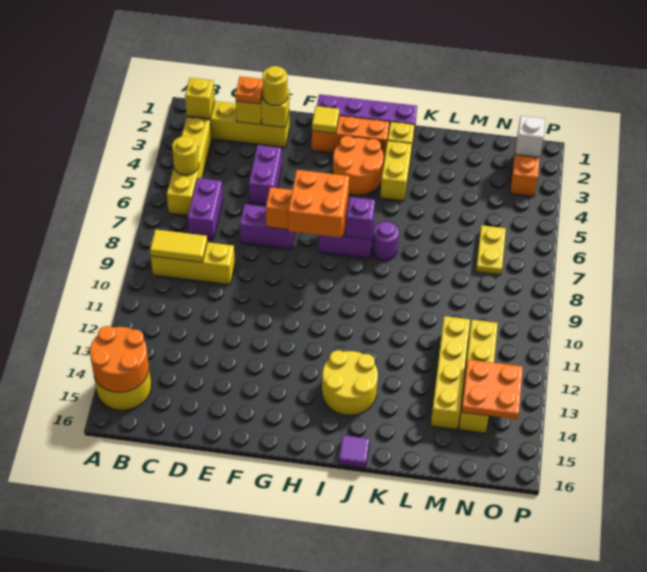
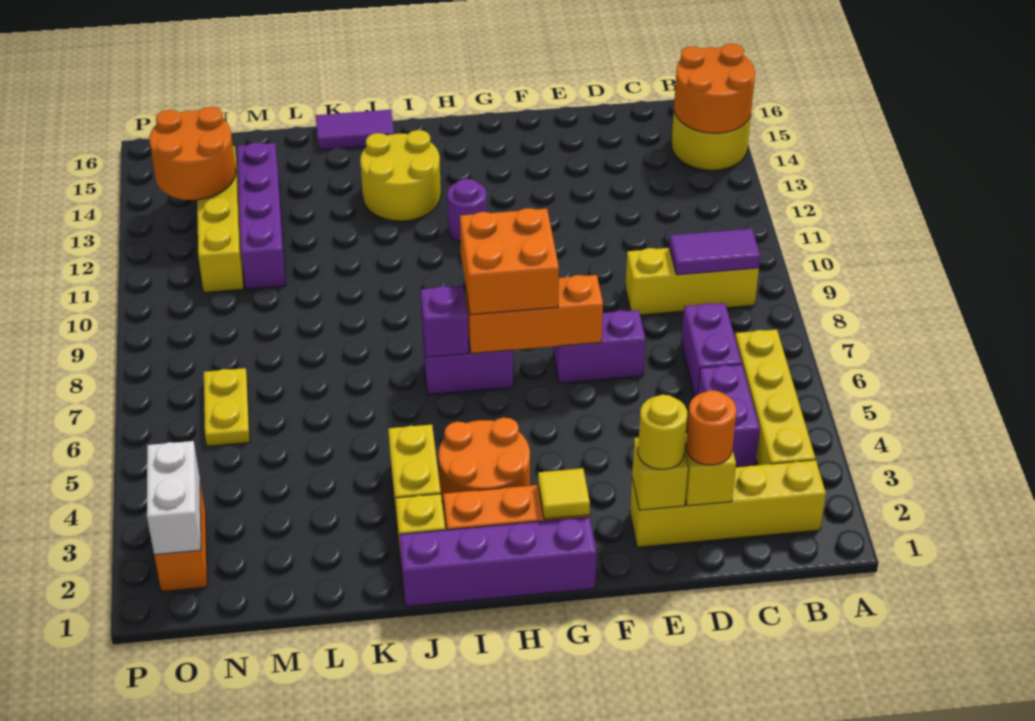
yellow 1x1 brick [185,78,215,119] -> none
yellow 1x1 round brick [172,136,199,175] -> none
yellow 1x2 tile [150,229,207,262] -> purple 1x2 tile [669,229,760,275]
orange 1x1 plate [235,76,263,104] -> orange 1x1 round brick [686,390,736,465]
purple 1x2 brick [249,145,282,205] -> purple 1x2 brick moved to [698,364,760,467]
purple 1x1 round brick [372,222,399,260] -> purple 1x1 round brick moved to [447,179,487,242]
purple 1x1 tile [339,435,370,468] -> purple 1x2 tile [316,110,394,150]
yellow 1x4 brick [431,316,470,430] -> purple 1x4 brick [237,142,286,289]
orange 2x2 plate [462,359,523,419] -> orange 2x2 round brick [149,107,236,200]
white 1x1 brick [515,116,545,157] -> white 1x2 brick [147,441,201,555]

